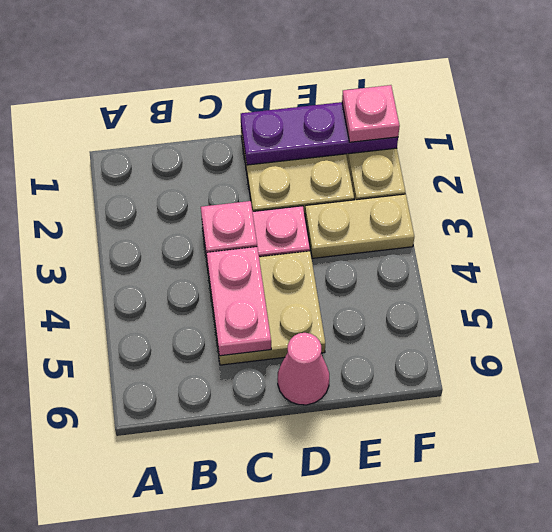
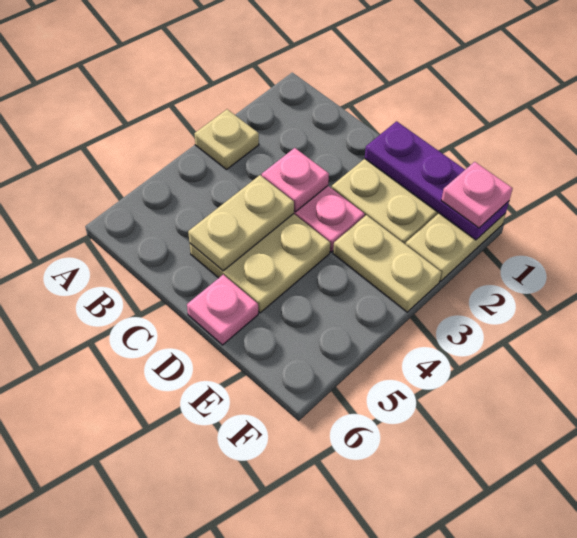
none -> tan 1x1 plate [194,109,259,169]
pink 1x2 plate [207,247,271,356] -> tan 1x2 plate [188,175,294,271]
pink 1x1 cone [278,333,329,405] -> pink 1x1 plate [187,275,258,345]

